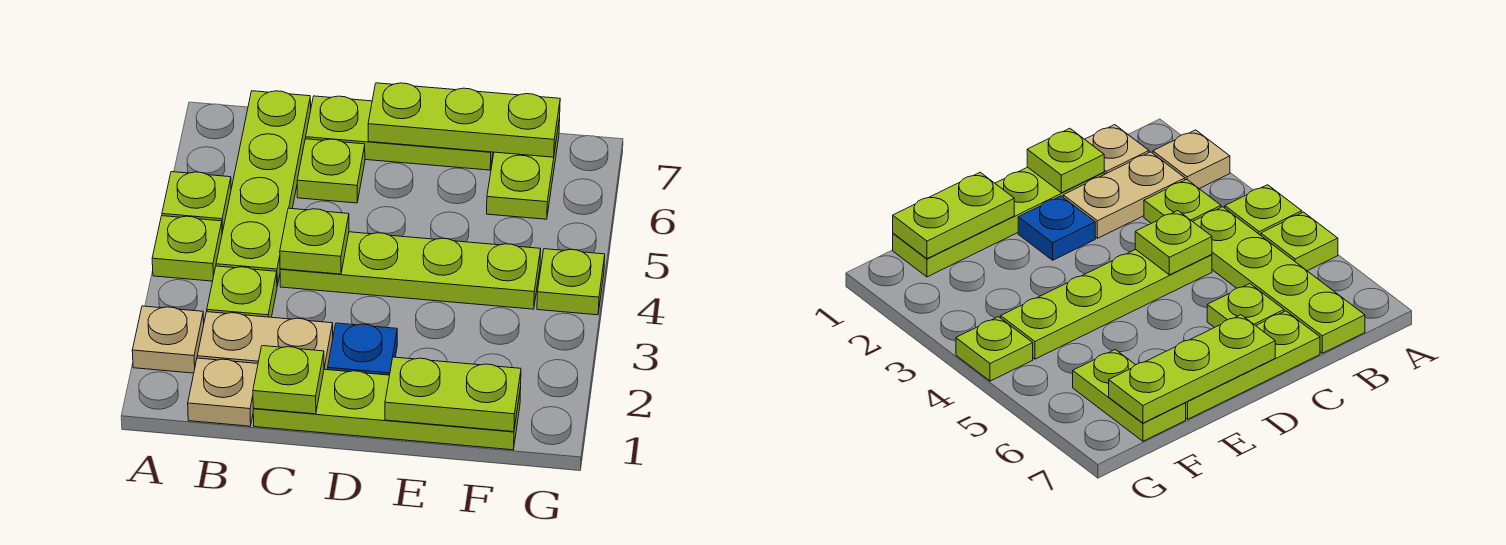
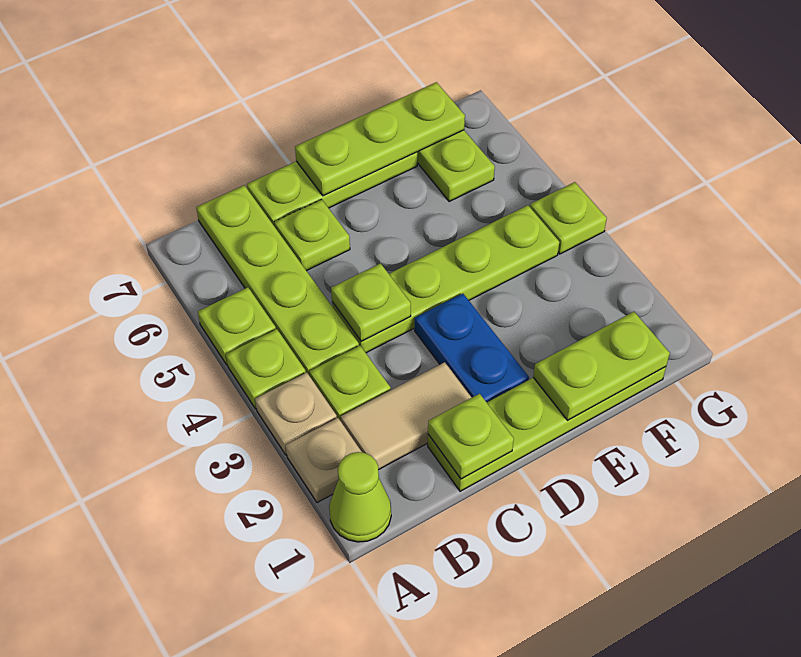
none -> lime 1x1 cone [329,452,391,542]
tan 1x1 plate [188,358,258,426] -> tan 1x1 plate moved to [255,373,337,455]
tan 1x2 plate [197,312,333,370] -> tan 1x2 tile [341,362,472,470]
blue 1x1 plate [328,323,397,375] -> blue 1x2 plate [415,294,529,402]

